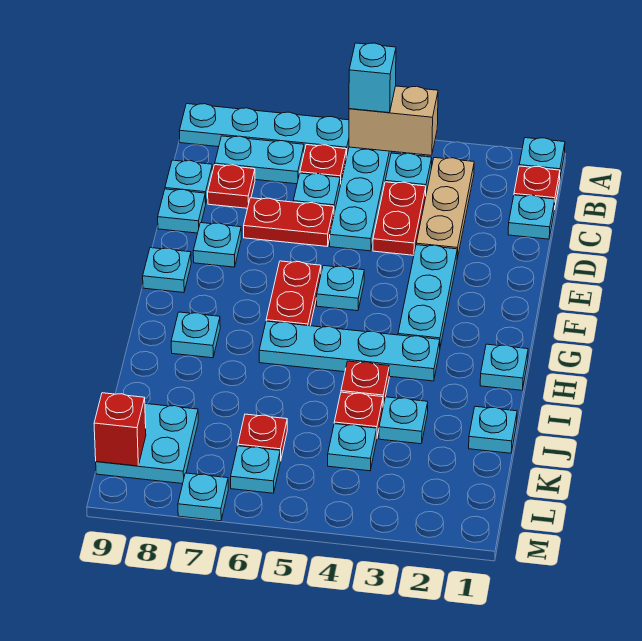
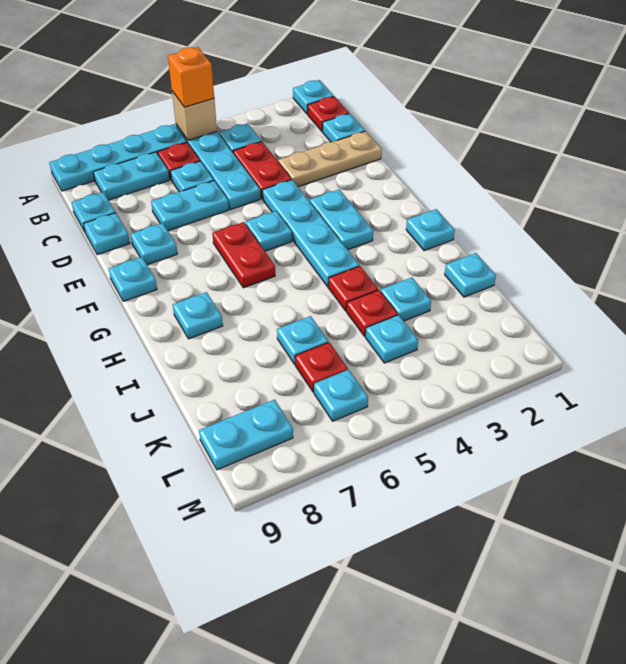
tan 1x2 brick [349,86,438,155] -> tan 1x1 brick [172,91,217,140]
cyan 1x1 brick [349,43,396,113] -> orange 1x1 brick [168,47,214,107]
tan 1x3 plate [416,158,474,259] -> tan 1x3 plate turned to [278,131,382,187]
red 1x1 plate [208,165,255,208] -> none
red 1x2 plate [244,198,334,246] -> cyan 1x2 plate [151,181,229,231]
cyan 1x3 plate [398,245,457,347] -> cyan 1x2 plate [310,190,373,250]
cyan 1x4 plate [259,321,440,381] -> cyan 1x4 plate turned to [262,180,359,287]
cyan 2x2 plate [96,404,198,484] -> cyan 1x2 plate [199,400,293,470]
red 1x1 brick [94,393,146,466] -> none
cyan 1x1 plate [178,473,228,521] -> cyan 1x1 plate moved to [277,316,328,364]

